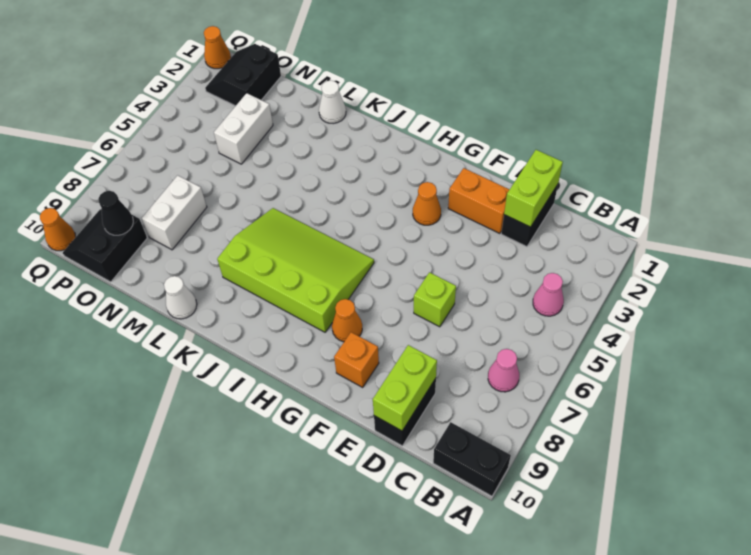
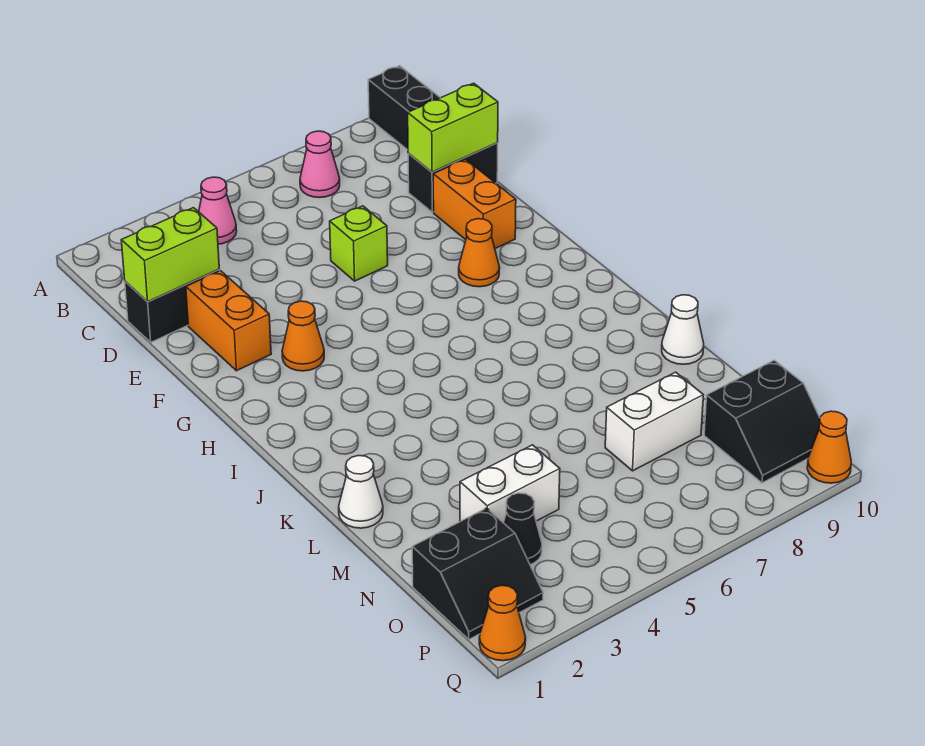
orange 1x1 brick [334,332,379,387] -> orange 1x2 brick [433,159,516,249]
lime 3x4 slope [217,208,374,332] -> none
black 1x1 cone [98,191,133,235] -> black 1x1 cone moved to [503,493,542,565]

